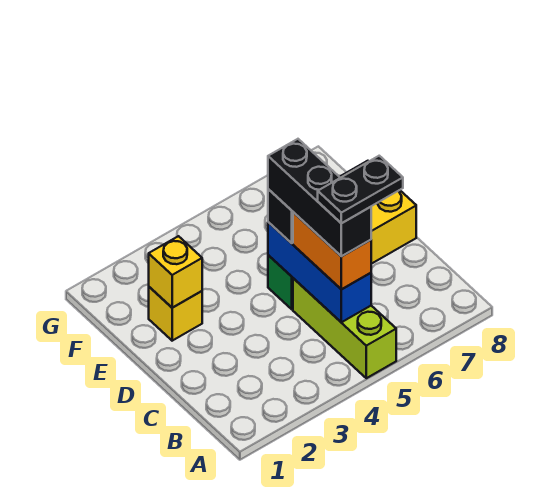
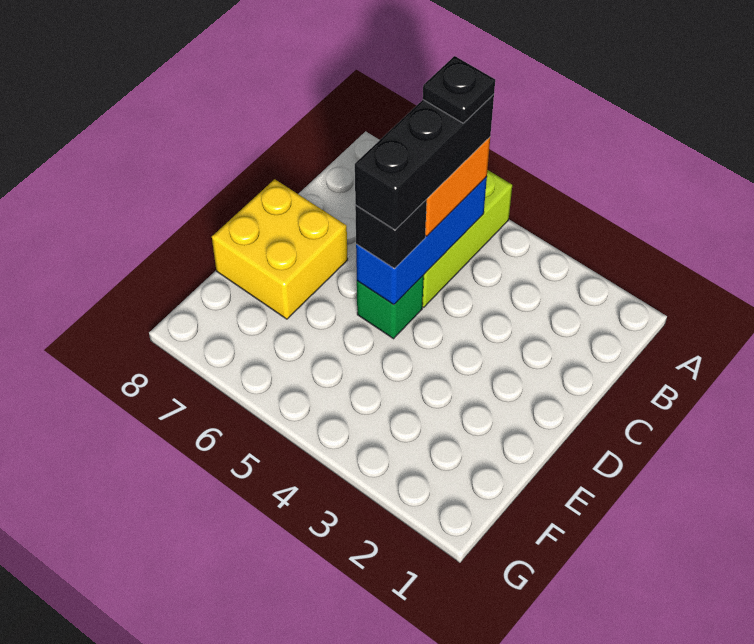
black 1x2 plate [318,156,403,223] -> black 1x1 plate [423,56,495,123]
yellow 1x1 brick [149,287,202,341] -> none
yellow 1x1 brick [149,236,202,308] -> none

